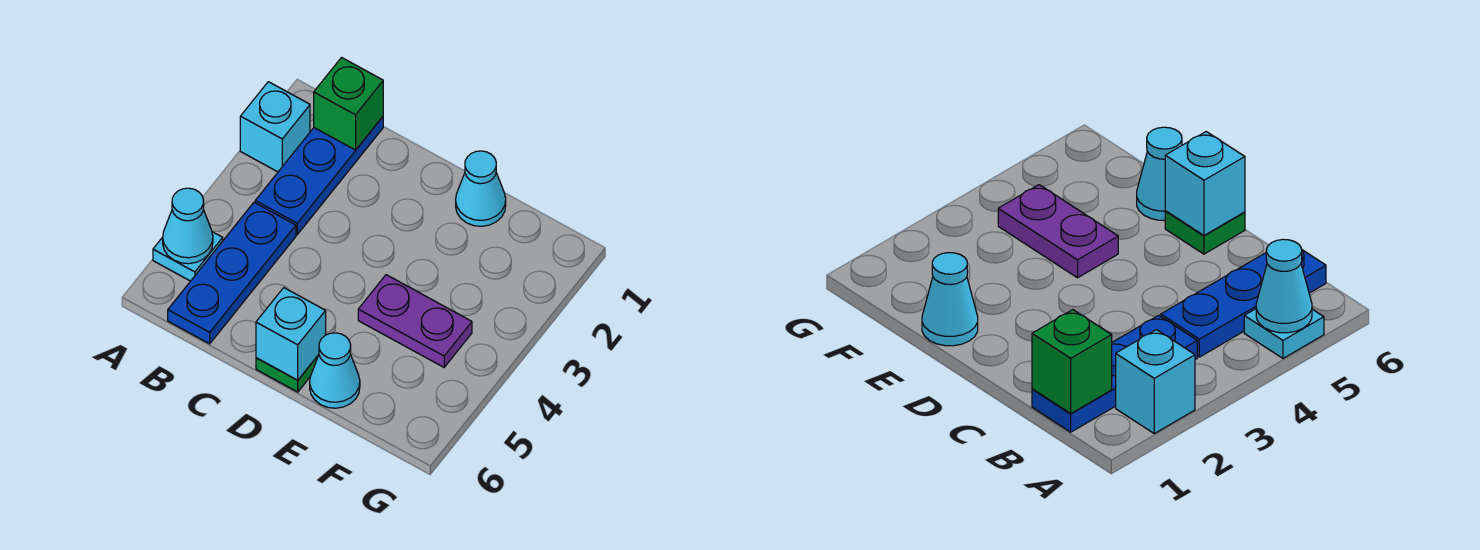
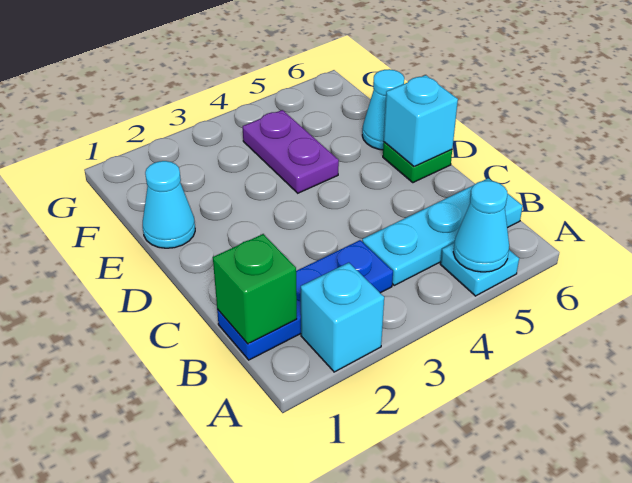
blue 1x3 plate [168,203,296,344] -> cyan 1x3 plate [362,178,523,285]

